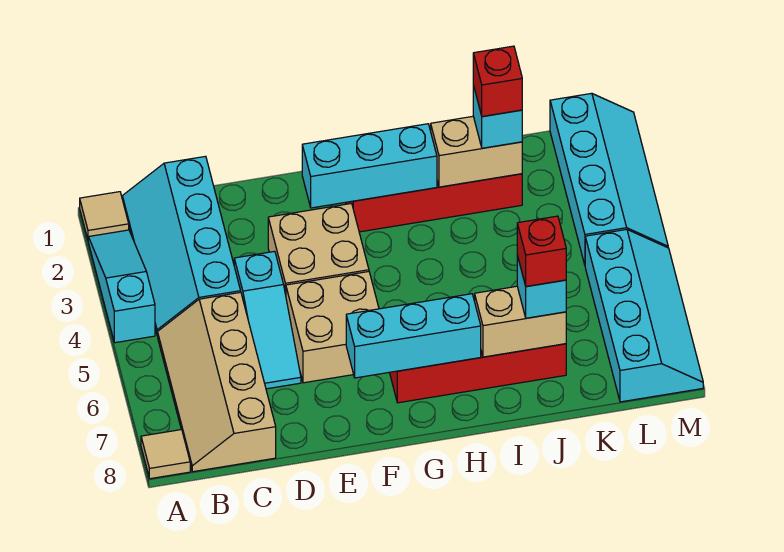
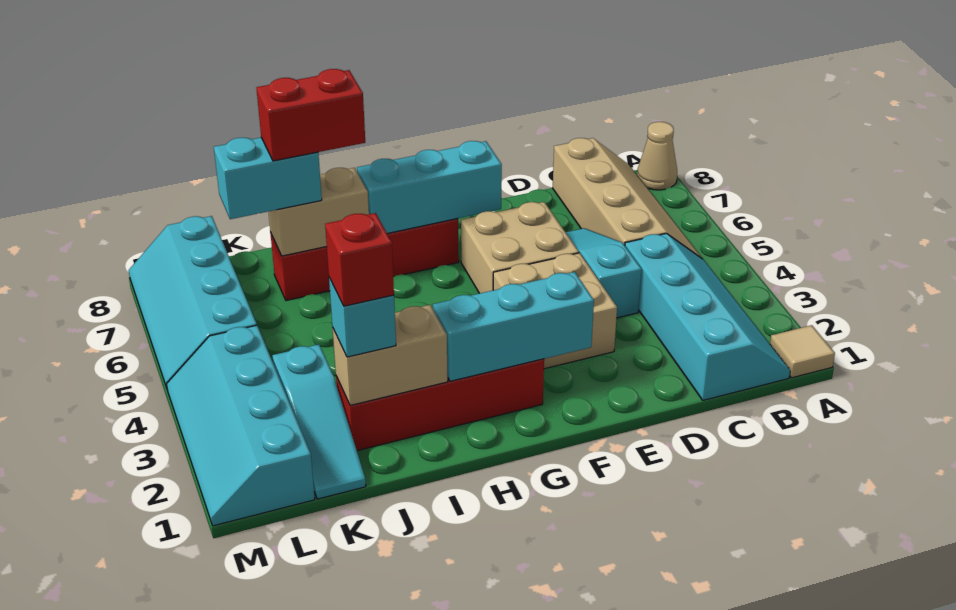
cyan 1x3 slope [88,230,155,343] -> cyan 1x3 slope moved to [272,344,366,499]
tan 1x1 tile [141,430,190,479] -> tan 1x1 cone [637,122,677,190]
cyan 1x1 brick [517,256,566,318] -> cyan 1x2 brick [214,138,322,219]
red 1x1 brick [517,216,566,286] -> red 1x2 brick [256,69,365,161]

